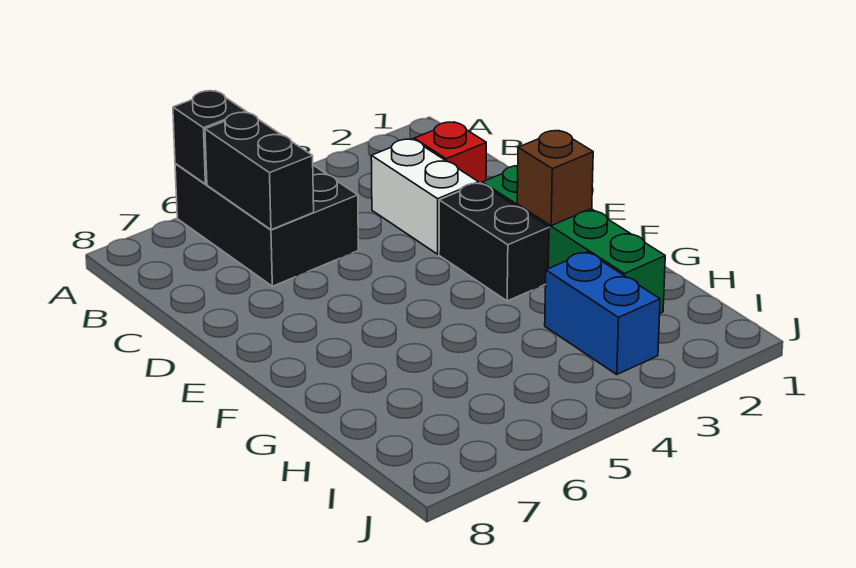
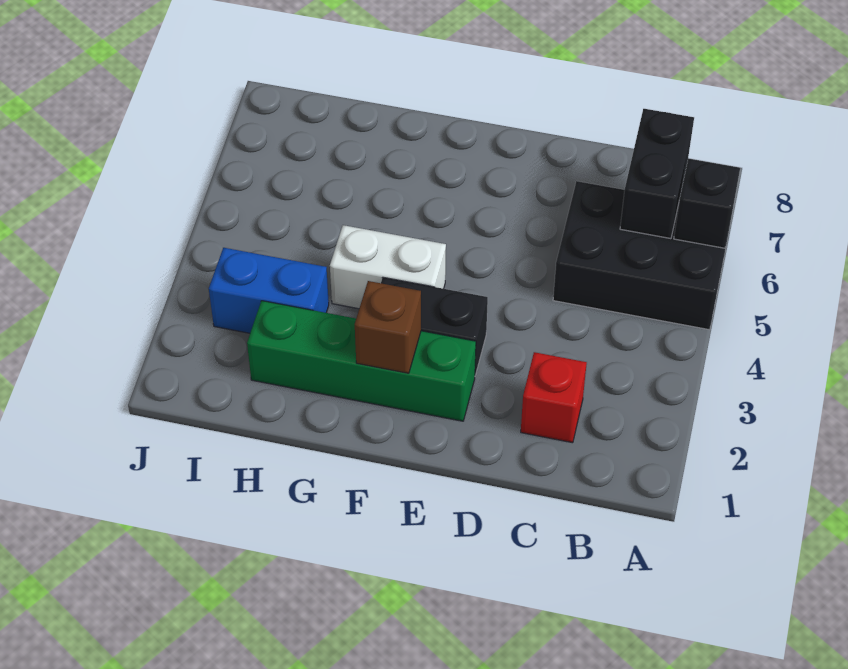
black 1x2 brick [205,112,314,230] -> black 1x2 brick turned to [620,109,694,239]
white 1x2 brick [371,139,479,254] -> white 1x2 brick moved to [330,225,446,309]

